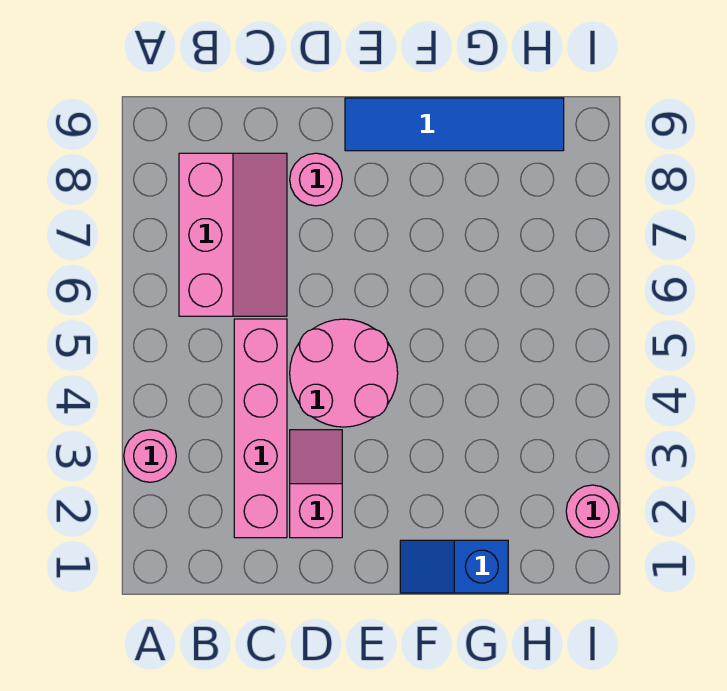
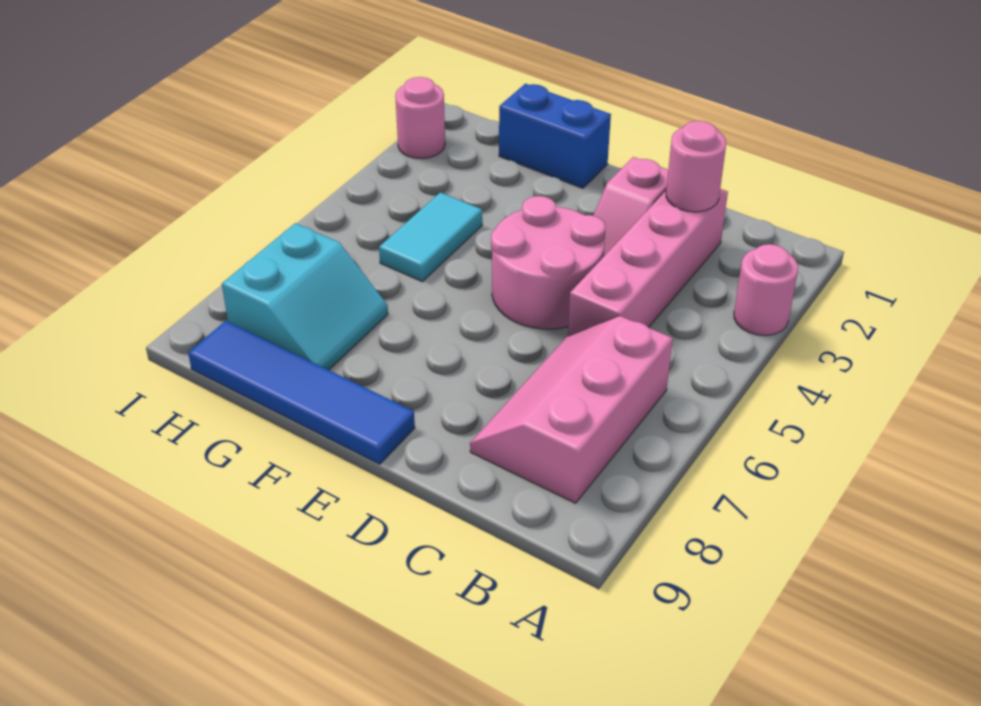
pink 1x1 round brick [290,153,342,206] -> pink 1x1 round brick moved to [666,121,726,212]
blue 1x2 slope [400,540,508,593] -> blue 1x2 brick [499,84,611,188]
none -> cyan 1x2 tile [379,192,482,282]
none -> cyan 2x2 slope [222,223,388,370]

